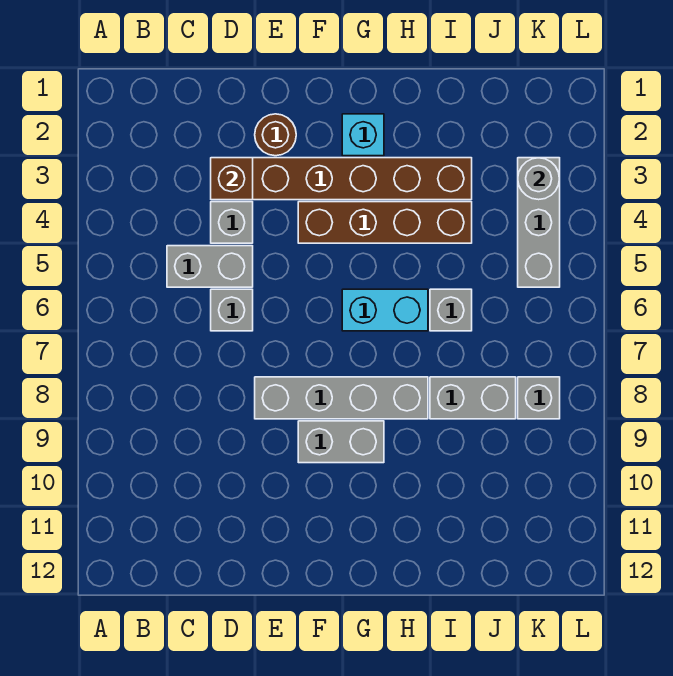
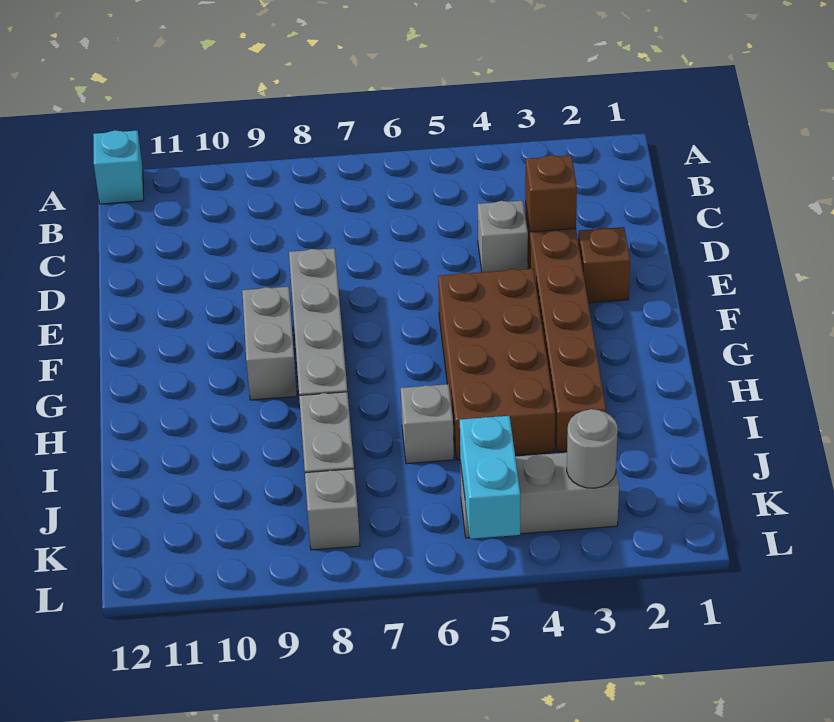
grey 1x2 brick [167,246,253,287] -> none
grey 1x1 brick [211,289,253,331] -> none
brown 1x1 round brick [255,114,296,156] -> brown 1x1 brick [578,227,630,303]
brown 1x4 brick [298,202,472,243] -> brown 2x4 brick [438,269,555,460]
cyan 1x1 brick [342,114,384,156] -> cyan 1x1 brick moved to [93,130,144,204]
cyan 1x2 brick [342,289,428,331] -> cyan 1x2 brick moved to [460,416,520,539]

